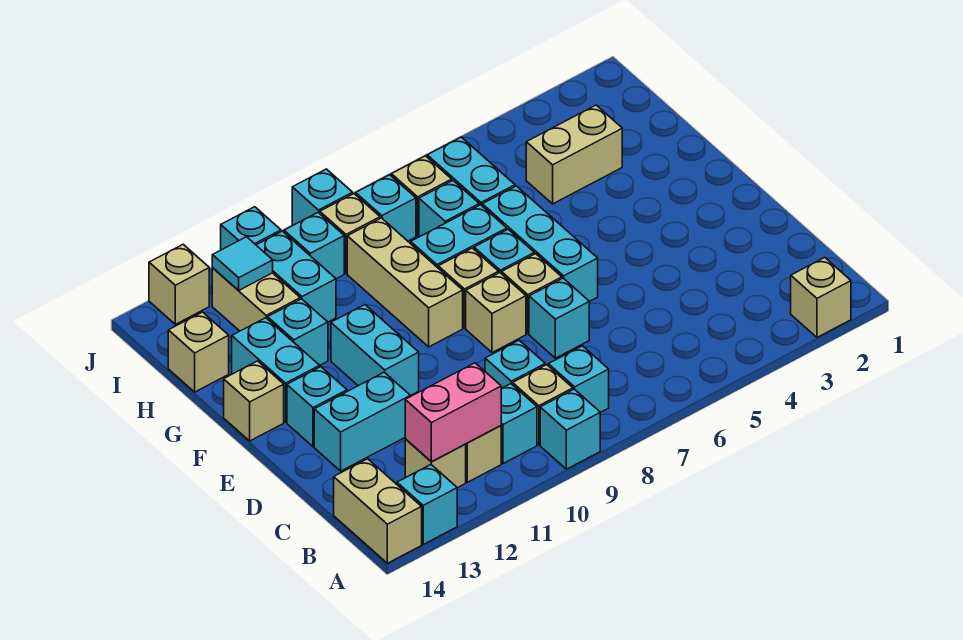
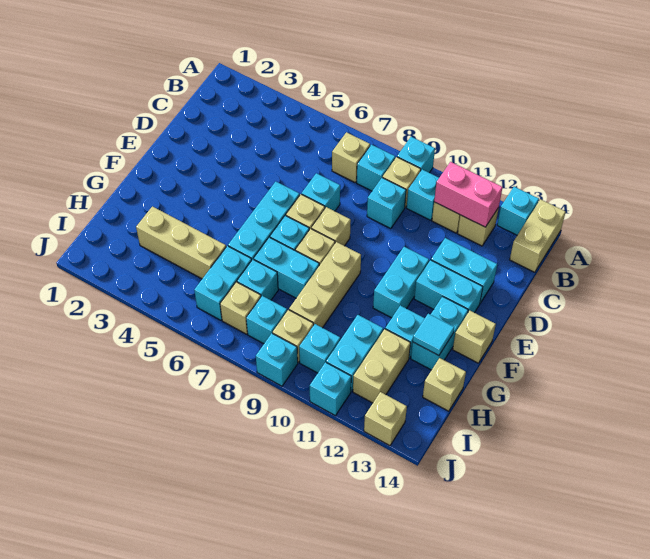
tan 1x1 brick [791,258,851,337] -> tan 1x1 brick moved to [332,132,370,182]
cyan 1x1 brick [287,367,347,447] -> cyan 1x2 brick [414,260,483,313]
tan 1x2 brick [526,105,622,204] -> tan 1x3 brick [136,206,226,279]
cyan 1x1 tile [212,237,273,291] -> cyan 1x1 tile moved to [413,314,454,356]

